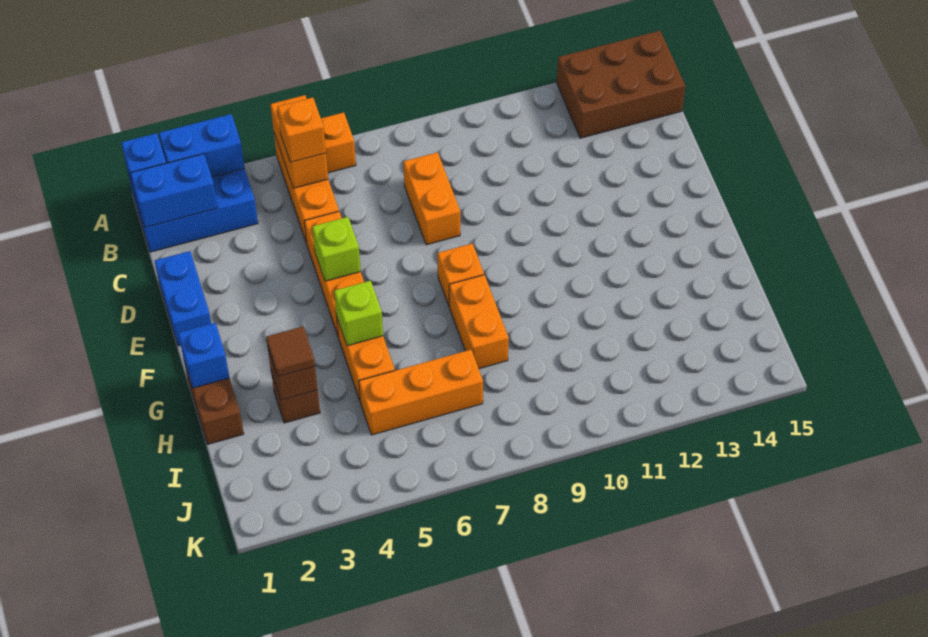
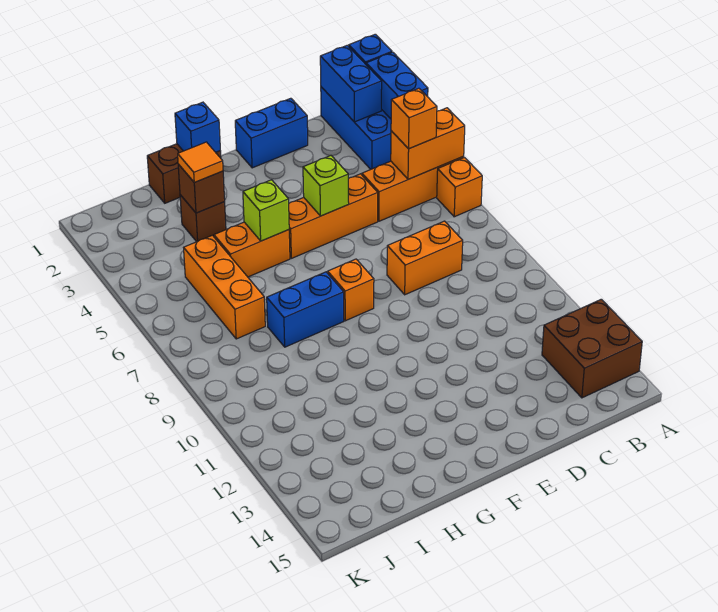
brown 2x3 brick [557,31,685,138] -> brown 2x2 brick [542,299,642,398]
orange 1x2 brick [449,275,509,369] -> blue 1x2 brick [267,272,344,347]
brown 1x1 tile [266,327,315,377] -> orange 1x1 tile [178,142,223,182]

